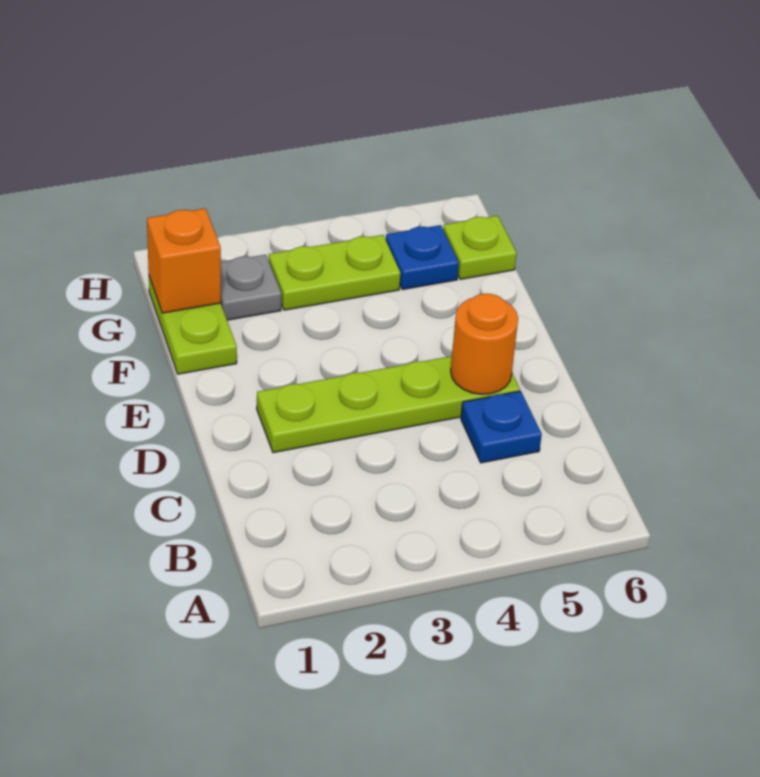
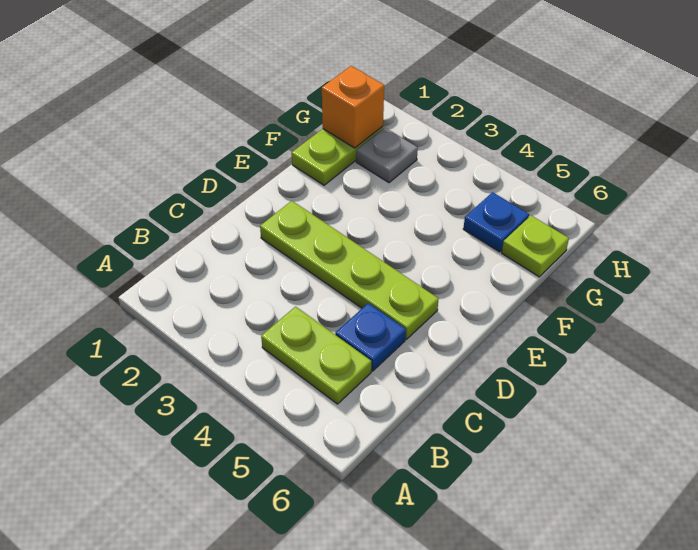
orange 1x1 round brick [451,294,518,394] -> none
lime 1x2 plate [269,235,400,310] -> lime 1x2 plate moved to [261,307,371,404]

